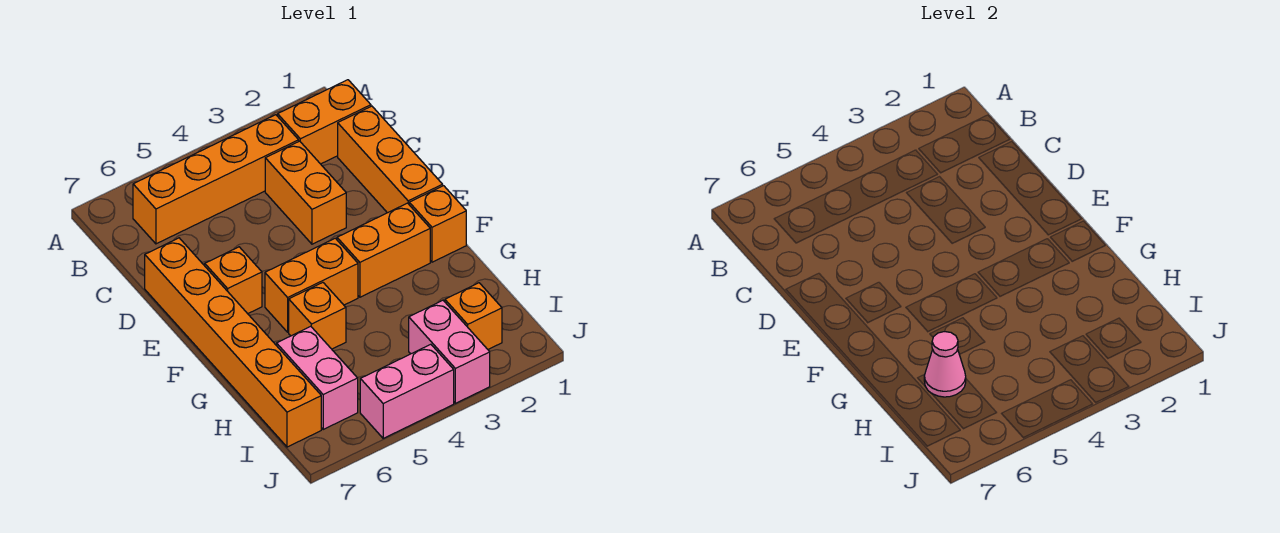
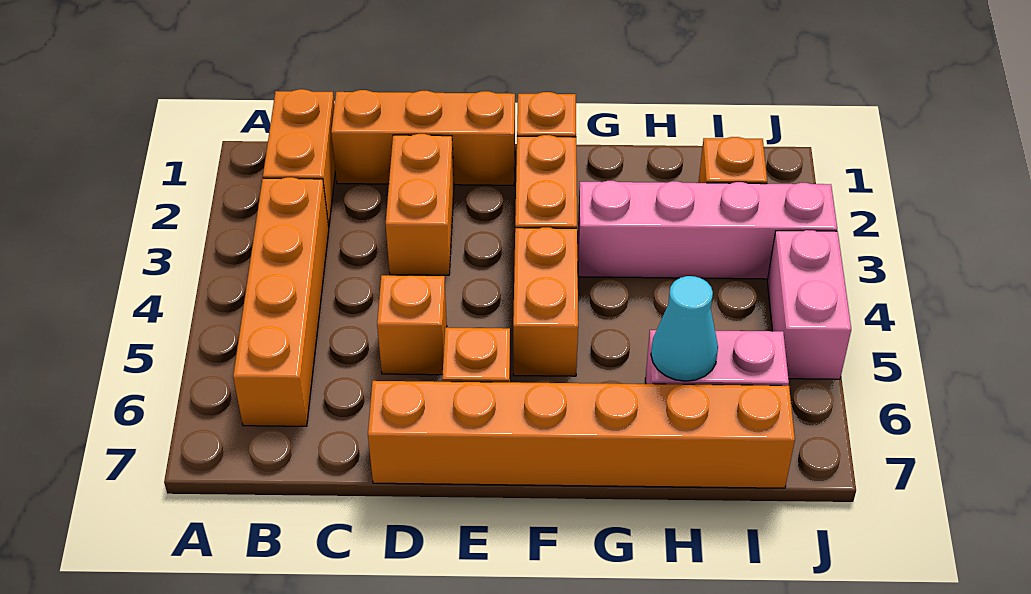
orange 1x2 brick [265,141,346,244] -> orange 1x2 brick turned to [386,134,454,275]
orange 1x1 brick [289,283,346,349] -> orange 1x1 brick moved to [377,275,447,375]
pink 1x1 cone [924,332,966,397] -> cyan 1x1 cone [651,276,718,381]
pink 1x2 brick [409,300,490,403] -> pink 1x4 brick [578,181,837,279]

